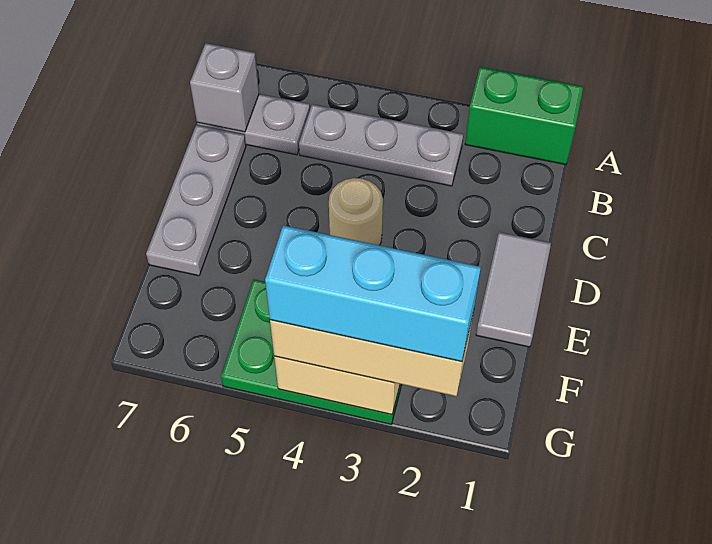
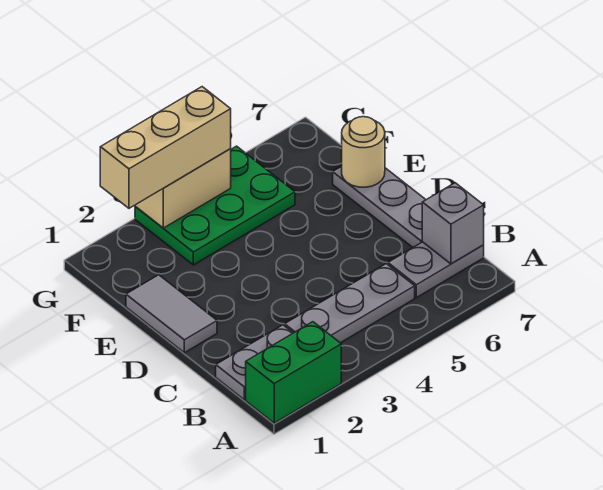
none -> grey 1x2 plate [216,325,293,400]
tan 1x1 round brick [329,178,383,245] -> tan 1x1 round brick moved to [342,117,385,187]
cyan 1x3 brick [265,225,481,362] -> none

